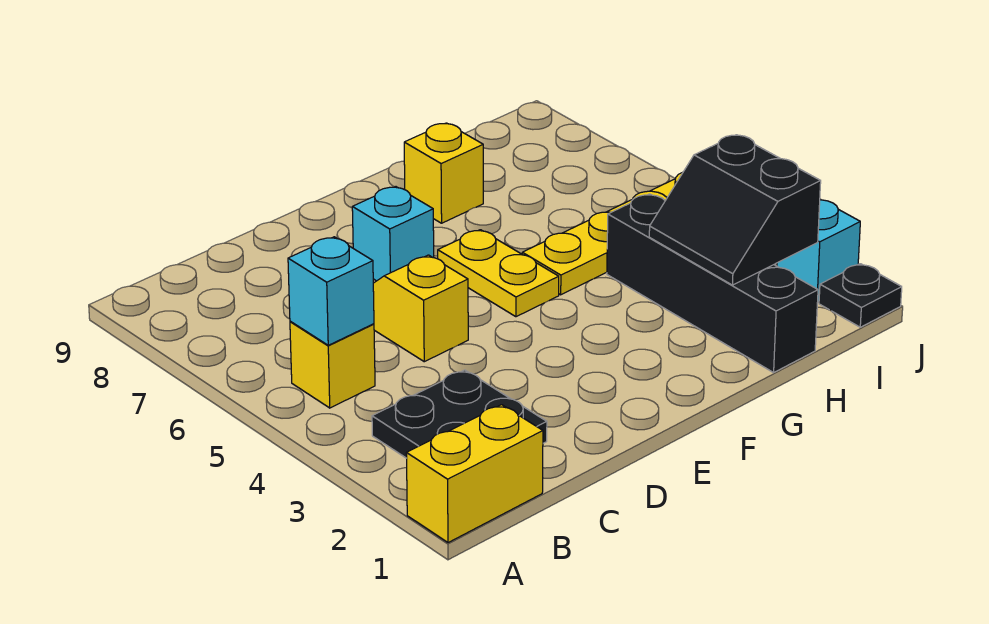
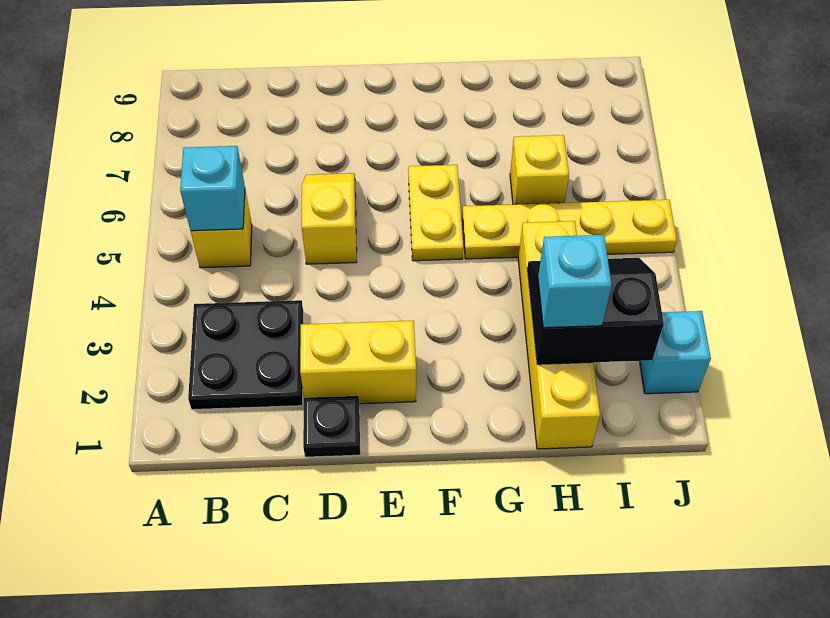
yellow 1x2 brick [406,405,543,543] -> yellow 1x2 brick moved to [300,321,416,404]
cyan 1x1 brick [352,187,434,281] -> cyan 1x1 brick moved to [538,235,612,328]
yellow 1x1 brick [404,123,483,223] -> yellow 1x1 brick moved to [510,135,569,205]
black 1x4 brick [607,194,818,372] -> yellow 1x4 brick [518,221,600,449]
black 2x2 slope [649,135,821,285] -> black 2x2 slope turned to [527,258,664,364]
black 1x1 plate [819,264,902,327] -> black 1x1 plate moved to [303,396,360,457]

